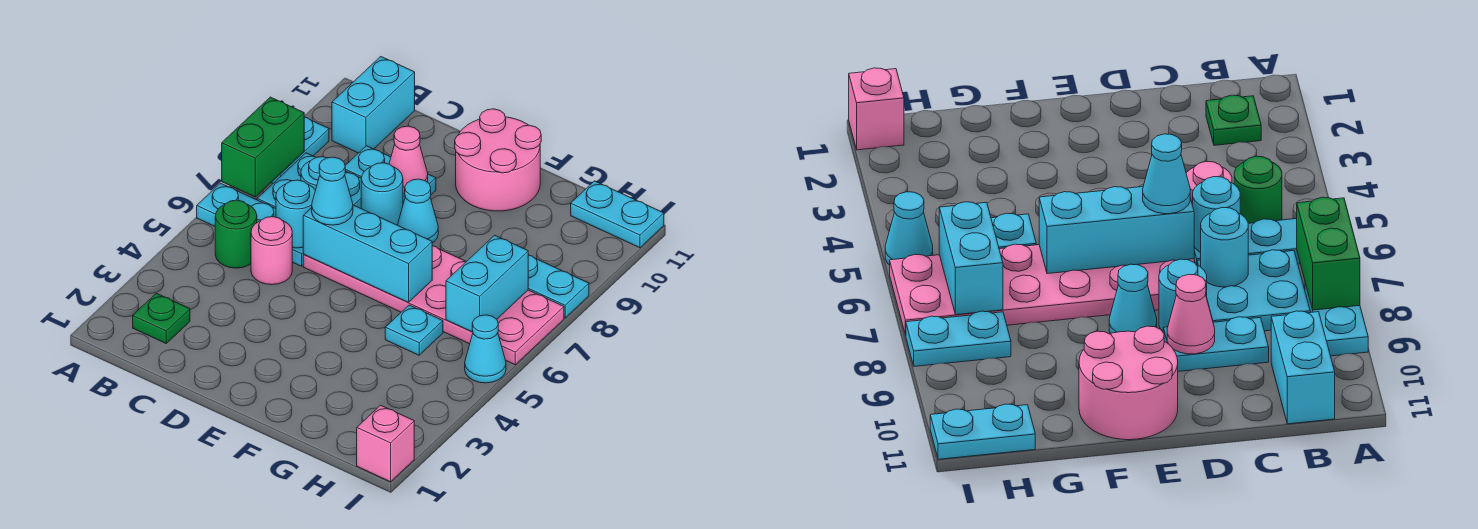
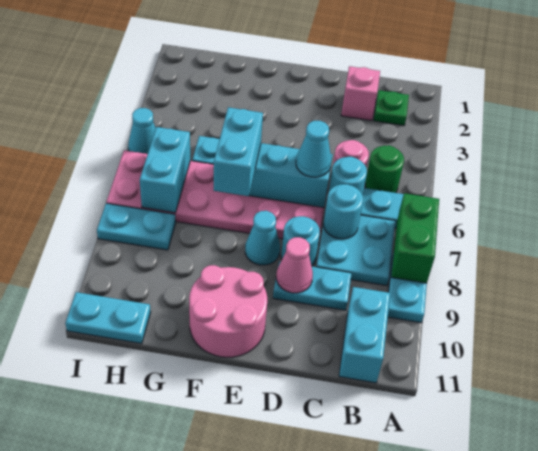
none -> cyan 1x2 brick [213,107,263,196]
pink 1x1 brick [357,405,414,482] -> pink 1x1 brick moved to [341,66,380,121]

